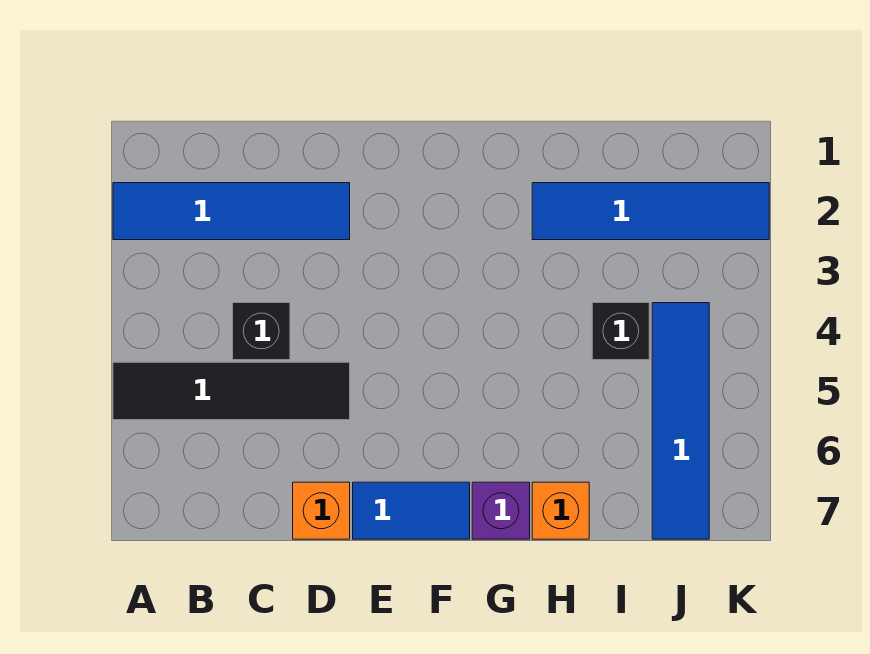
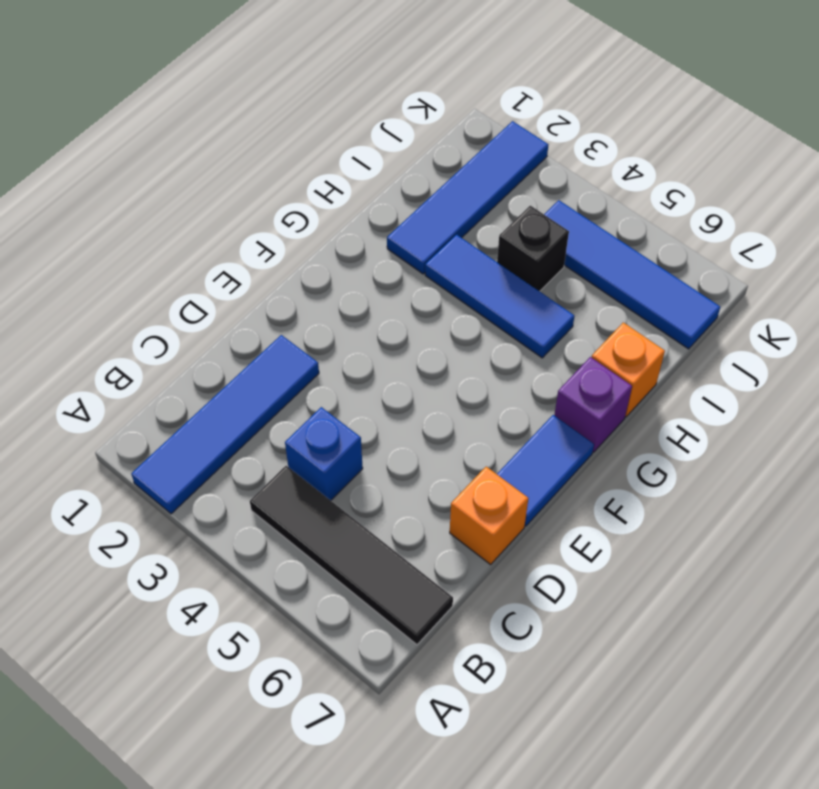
black 1x4 tile [113,362,350,420] -> black 1x4 tile turned to [250,466,453,645]
black 1x1 brick [233,303,290,360] -> blue 1x1 brick [285,407,363,500]
none -> blue 1x3 tile [425,235,574,358]

